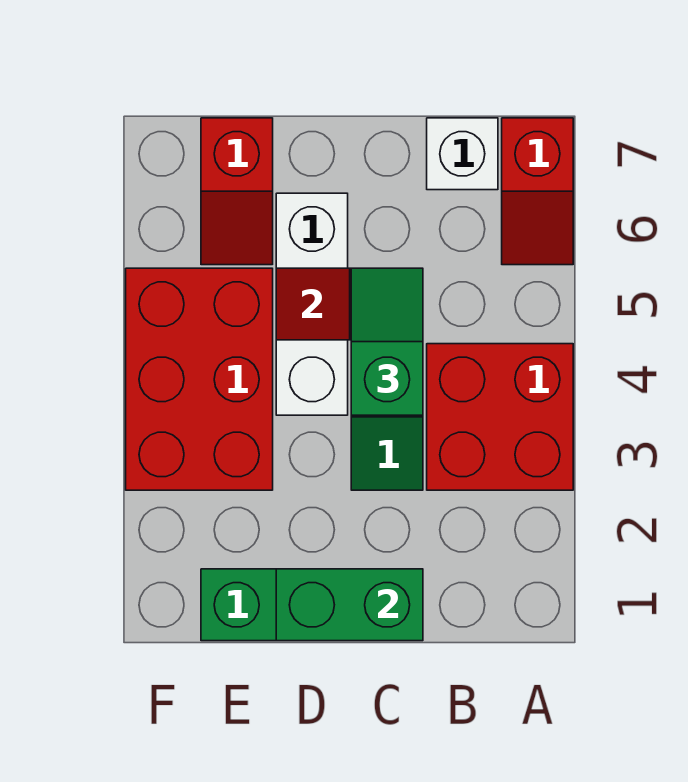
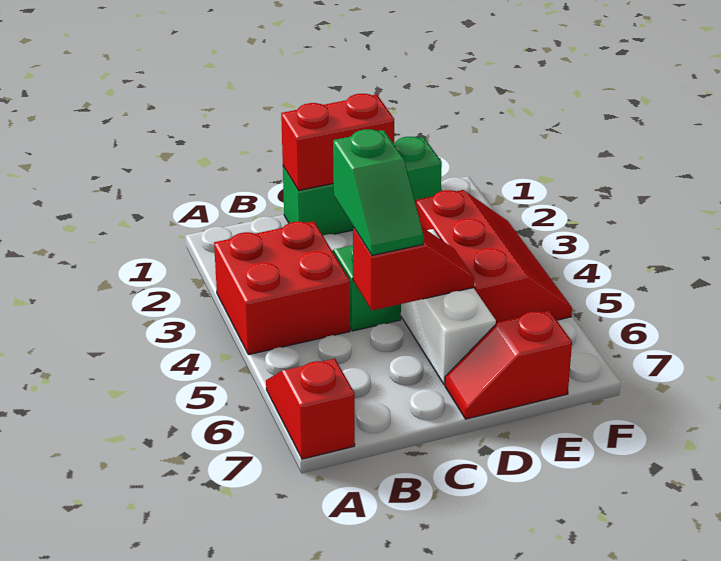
white 1x1 brick [427,118,498,190] -> none
green 1x2 brick [276,569,423,641] -> red 1x2 brick [281,94,394,191]
red 2x3 brick [126,268,273,490] -> red 2x3 slope [416,190,572,324]
red 1x2 slope [201,118,273,265] -> red 1x2 slope turned to [445,310,572,419]

